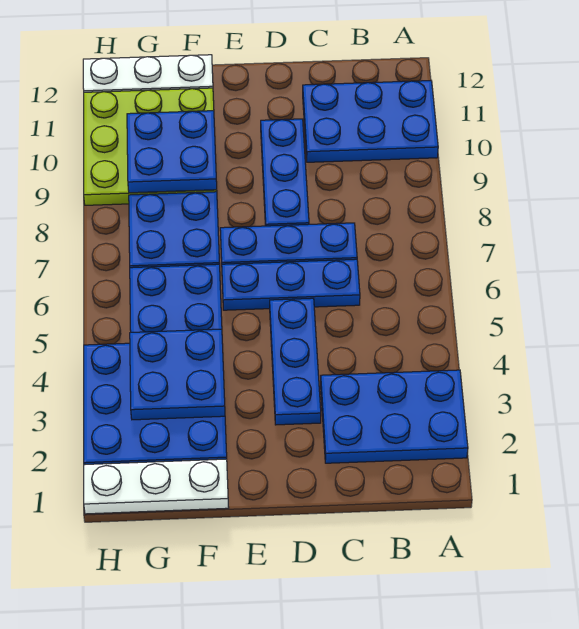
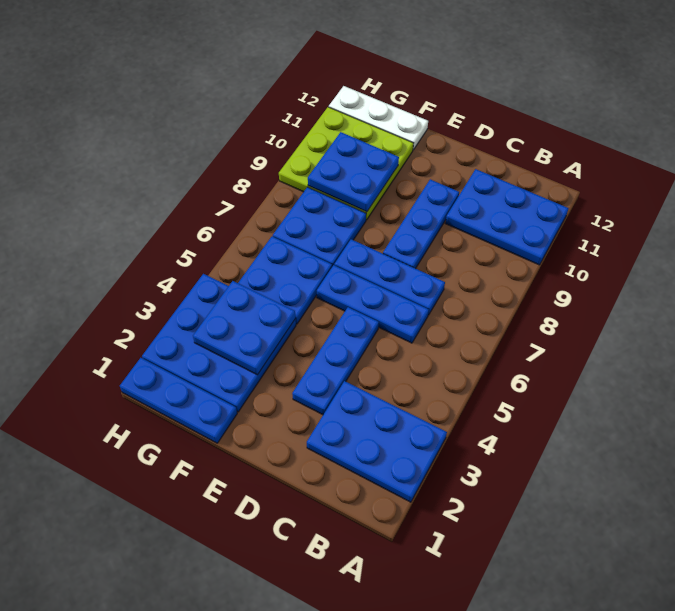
white 1x3 plate [84,459,229,514] -> blue 1x3 plate [120,358,237,443]

